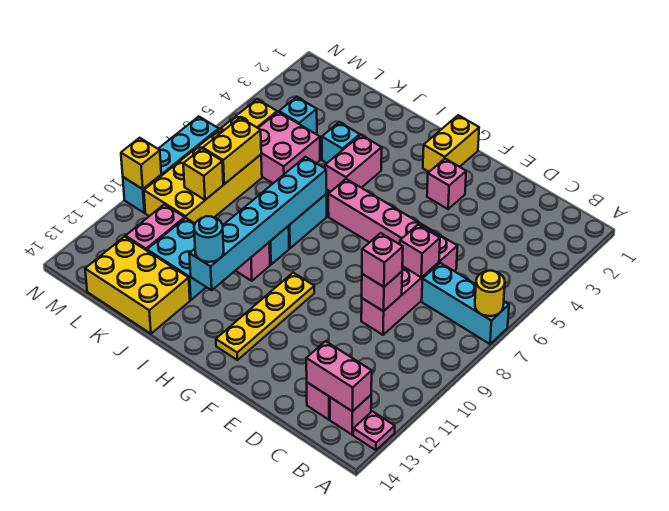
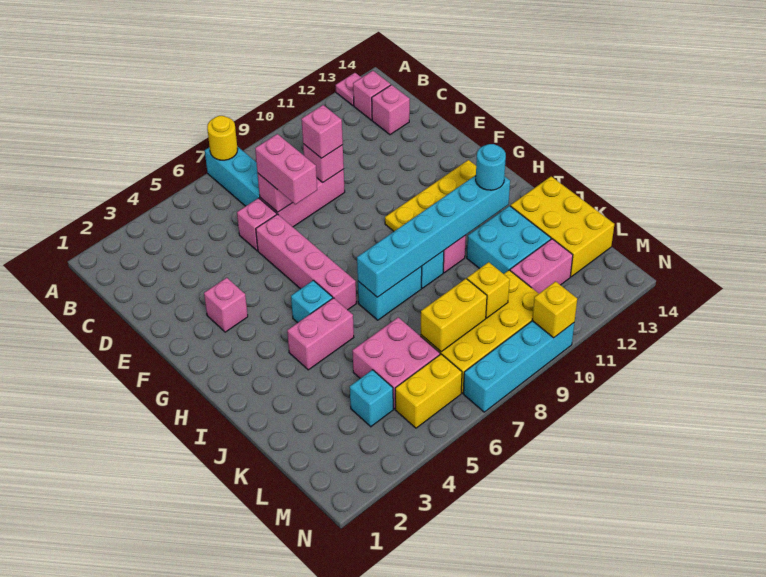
pink 1x2 brick [306,341,372,411] -> pink 1x2 brick moved to [255,134,317,204]
yellow 1x2 brick [423,115,479,172] -> none
cyan 1x1 brick [322,122,360,163] -> cyan 1x1 brick moved to [291,280,333,323]

